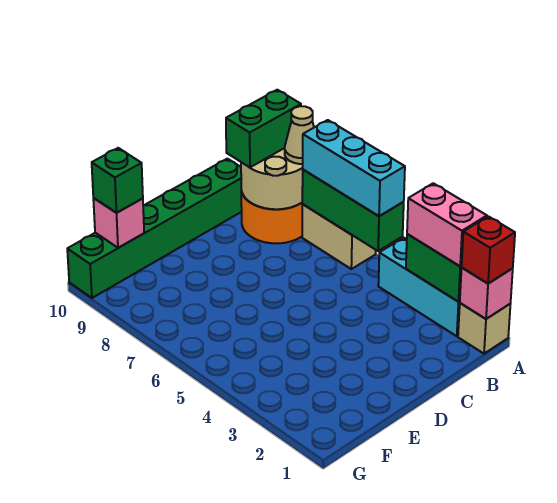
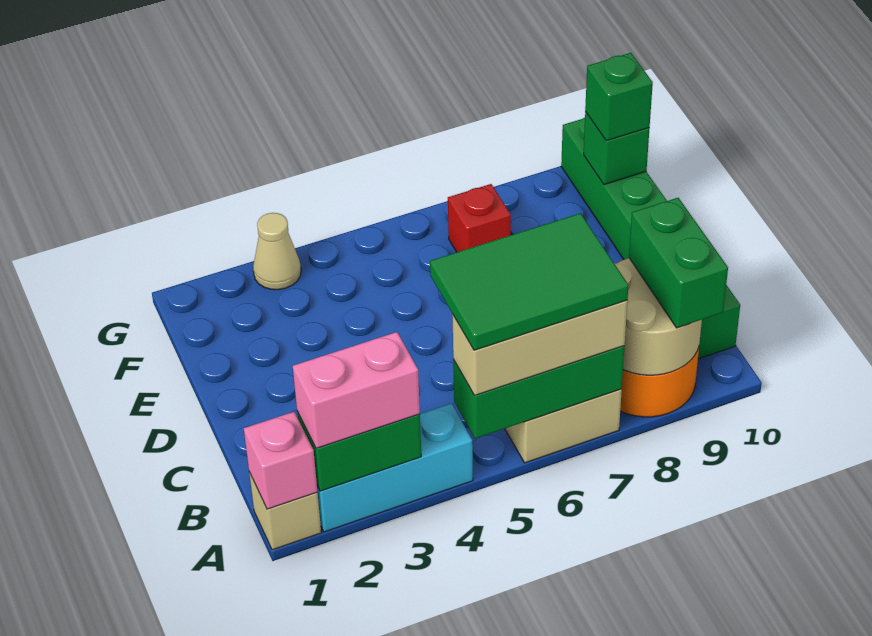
red 1x1 brick [462,216,515,284] -> red 1x1 brick moved to [448,184,511,252]
cyan 1x3 brick [303,120,405,216] -> tan 1x3 brick [452,300,627,395]
none -> green 2x3 tile [430,213,628,350]
tan 1x1 cone [285,106,314,164] -> tan 1x1 cone moved to [253,213,301,290]
pink 1x1 brick [93,198,144,248] -> green 1x1 brick [584,112,650,185]

